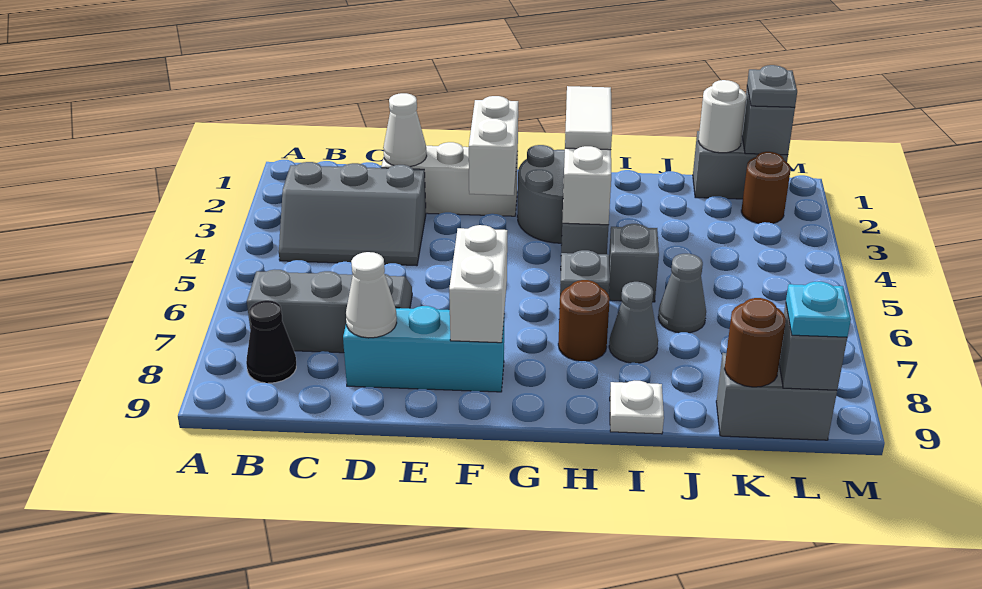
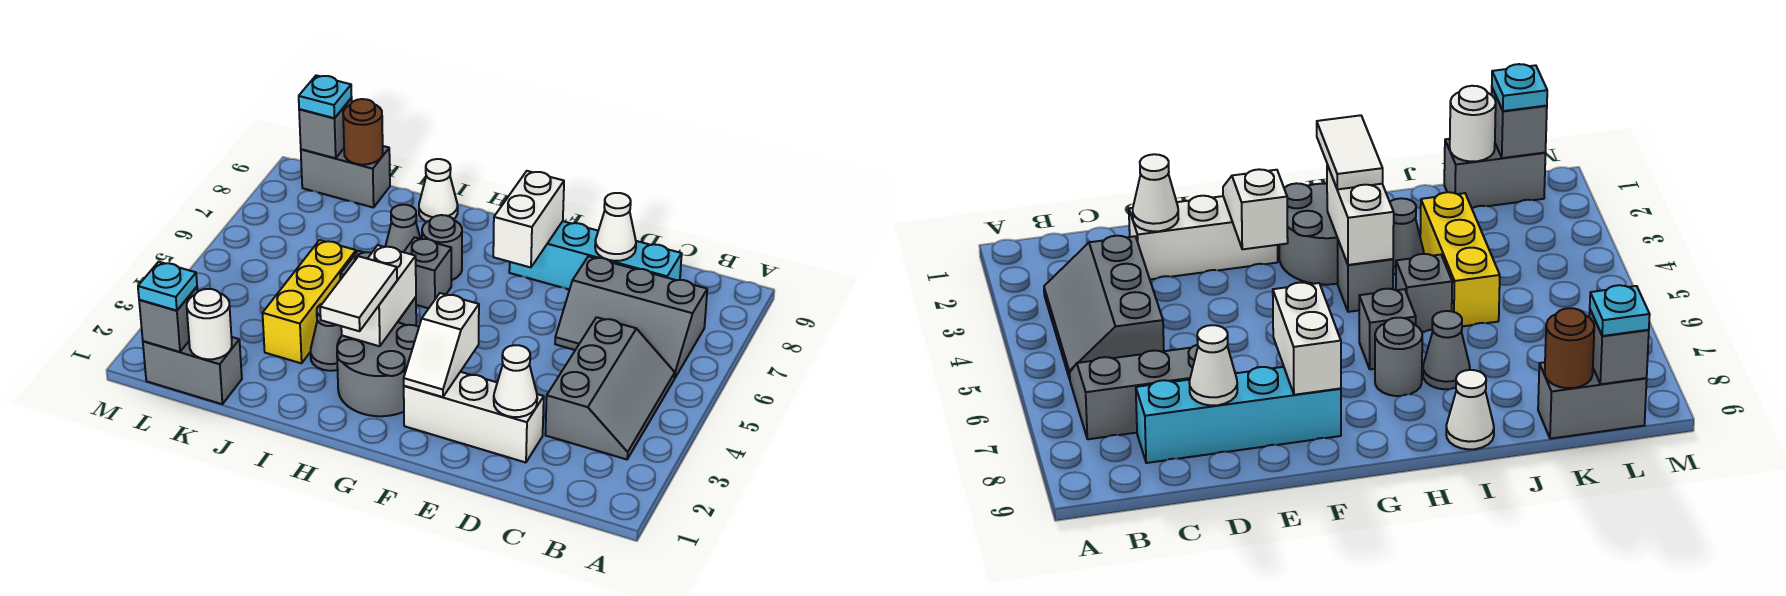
grey 2x3 slope [279,162,426,266] -> grey 2x3 slope turned to [545,317,675,459]
black 1x1 cone [246,300,296,383] -> none
cyan 1x3 brick [343,306,504,392] -> cyan 1x4 brick [509,221,682,290]
white 1x2 brick [469,96,518,195] -> white 1x2 slope [404,293,479,397]
brown 1x1 round brick [558,280,610,361] -> grey 1x1 round brick [422,215,462,280]
white 1x1 plate [610,381,664,434] -> white 1x1 cone [419,159,458,222]
none -> yellow 1x3 brick [263,240,356,363]
grey 1x1 cone [658,254,706,333] -> grey 1x1 cone moved to [311,304,342,371]
grey 1x1 plate [747,65,797,107] -> cyan 1x1 plate [138,262,197,311]
brown 1x1 round brick [741,152,791,224] -> none

